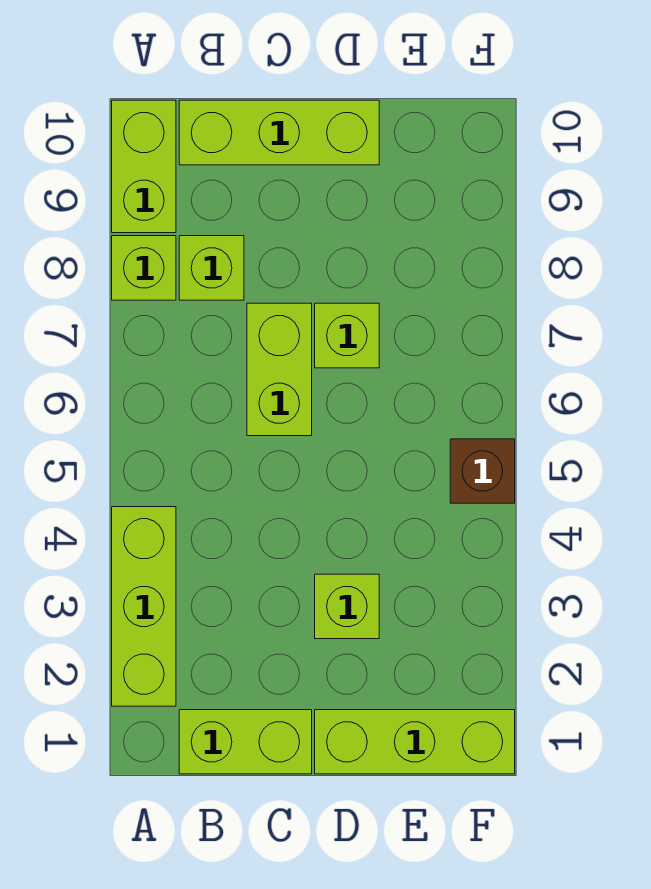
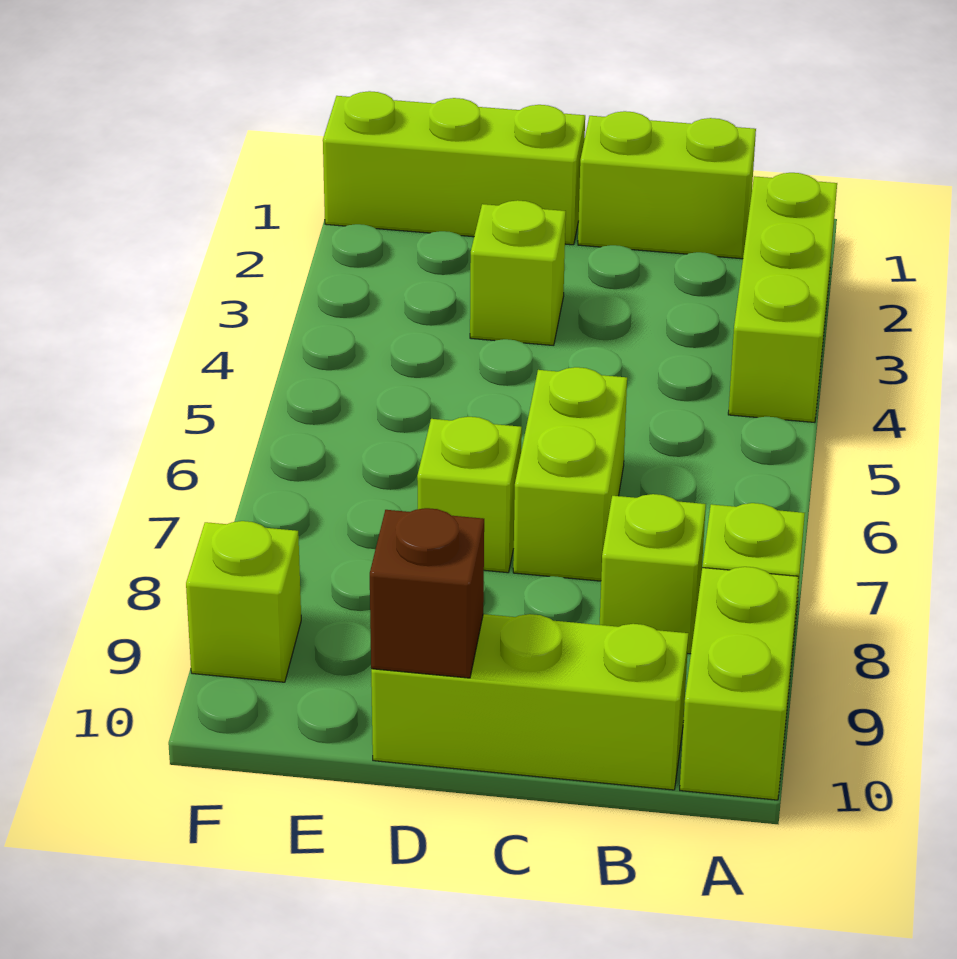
brown 1x1 brick [450,439,515,503] -> brown 1x1 brick moved to [370,508,484,678]
none -> lime 1x1 brick [186,521,301,682]

